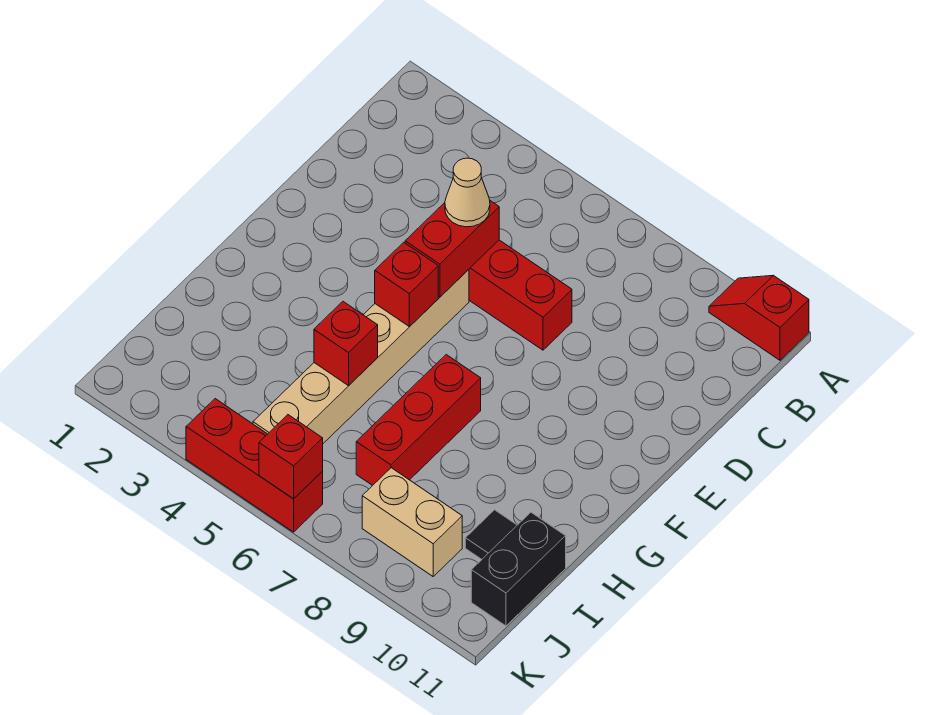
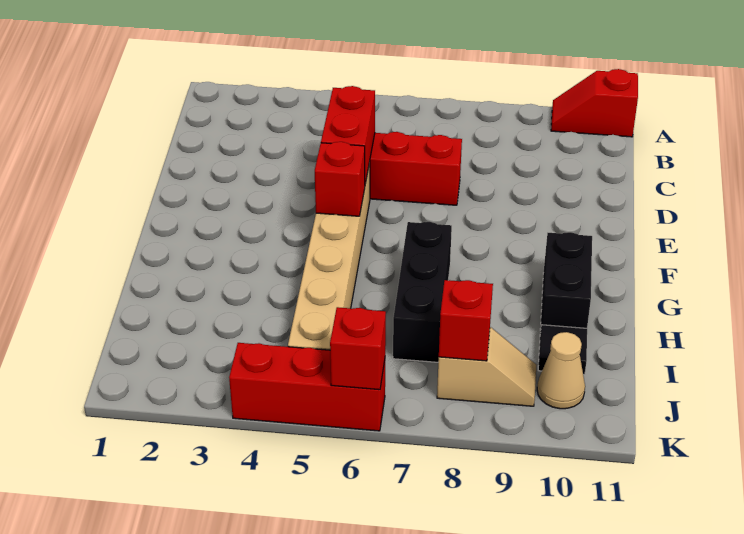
tan 1x1 cone [445,158,490,227] -> tan 1x1 cone moved to [537,332,585,409]
red 1x3 brick [356,355,481,486] -> black 1x3 brick [393,222,452,362]
red 1x1 brick [314,302,378,386] -> red 1x1 brick moved to [439,280,493,361]
black 1x2 brick [471,512,566,626] -> black 1x2 brick moved to [540,232,592,332]
tan 1x2 brick [362,468,462,576] -> tan 1x2 slope [437,327,536,406]

